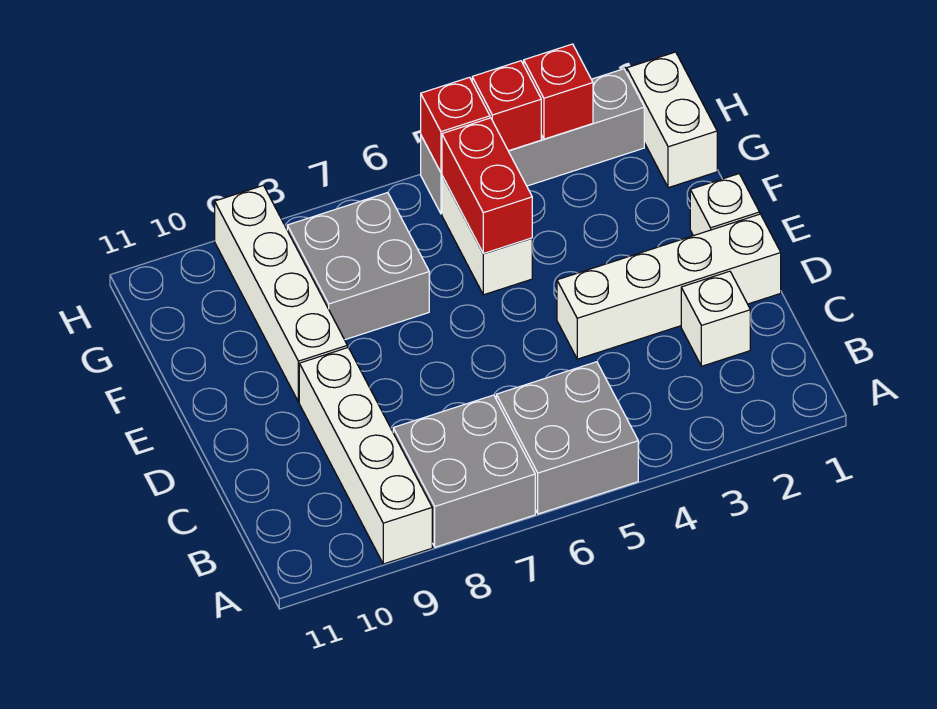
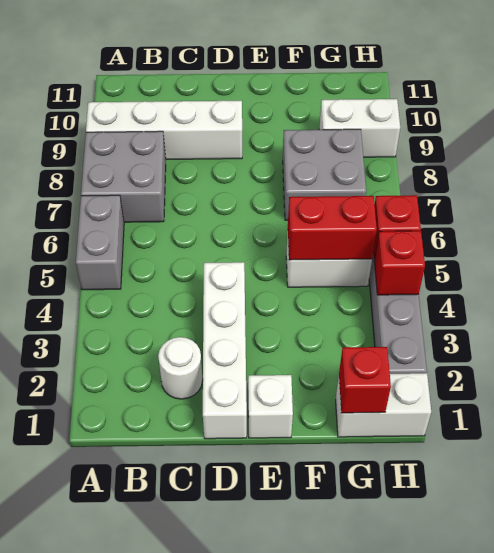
grey 2x2 brick [496,362,638,514] -> grey 1x2 brick [76,195,124,290]
white 1x1 brick [681,271,750,366] -> white 1x1 round brick [158,337,203,399]
white 1x4 brick [215,185,347,402] -> white 1x2 brick [319,99,400,157]
red 1x1 brick [524,44,593,139] -> red 1x1 brick moved to [339,347,391,413]

